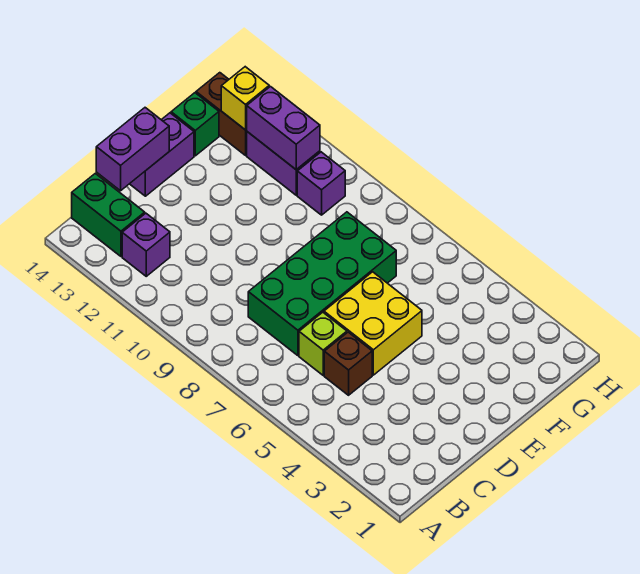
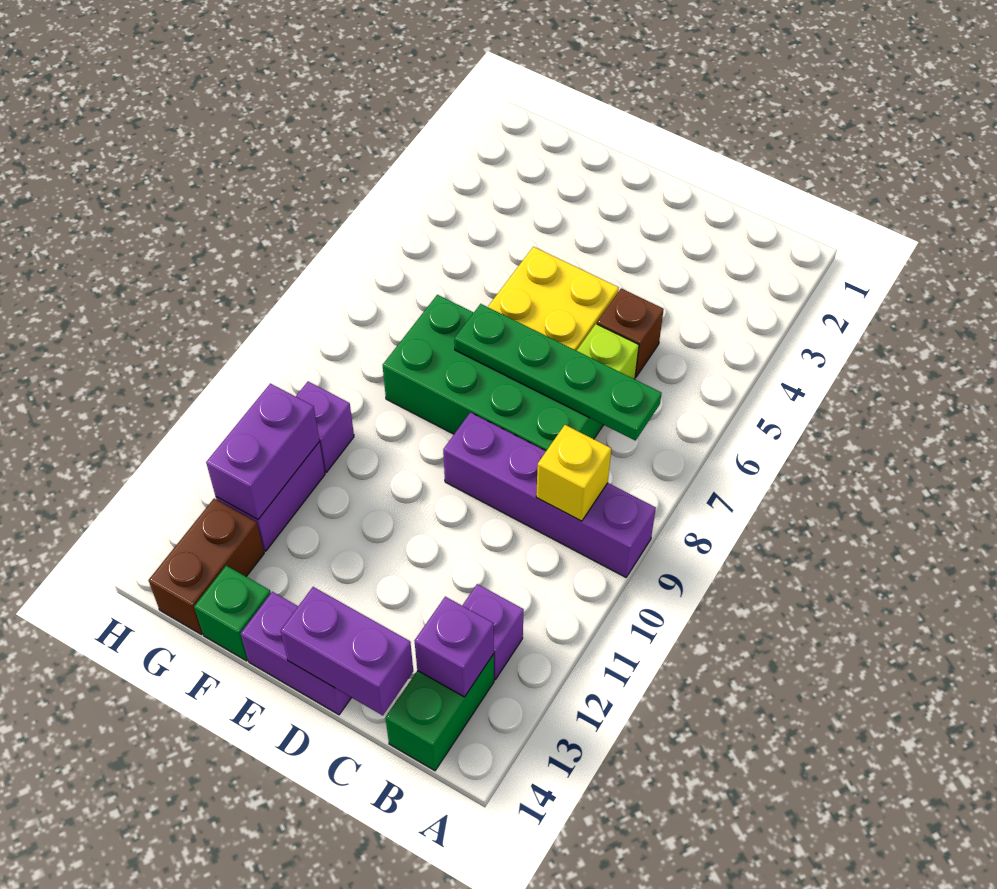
none -> purple 1x4 brick [443,413,656,577]
none -> green 1x4 plate [454,304,662,441]
none -> purple 1x1 brick [415,597,494,697]
yellow 1x1 brick [221,67,269,130] -> yellow 1x1 brick moved to [536,425,611,521]

